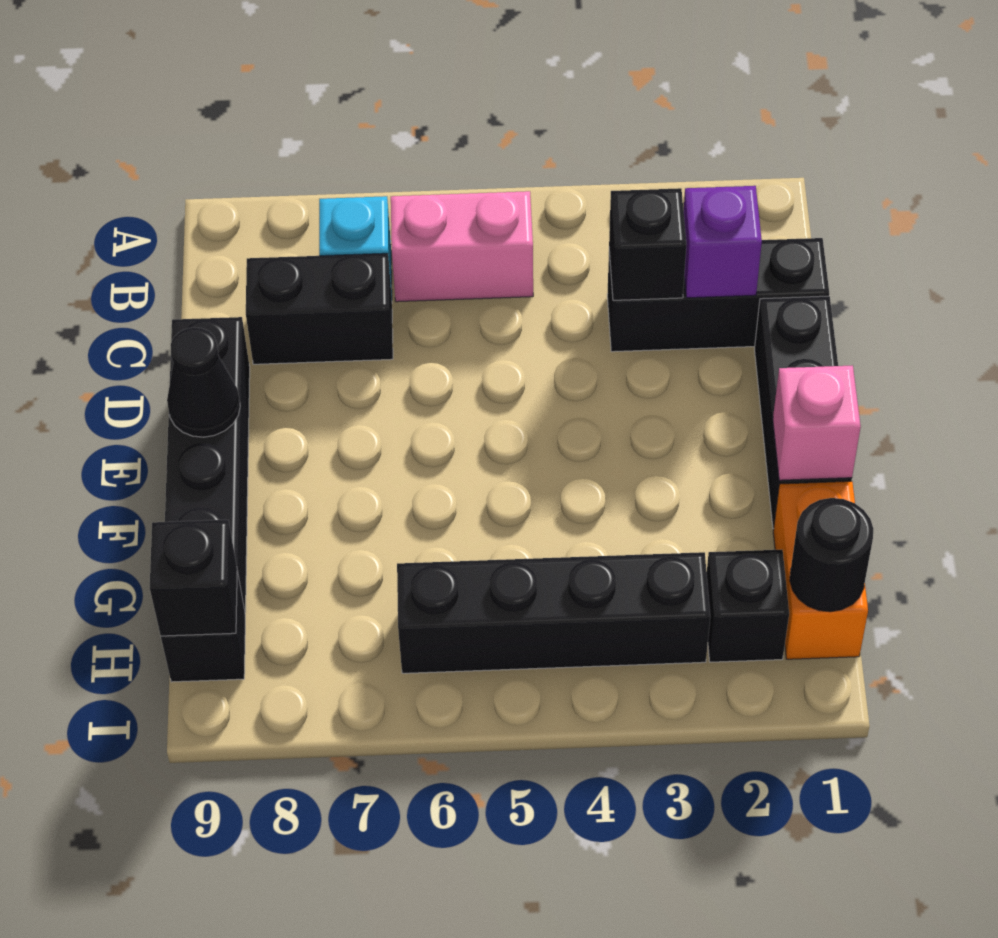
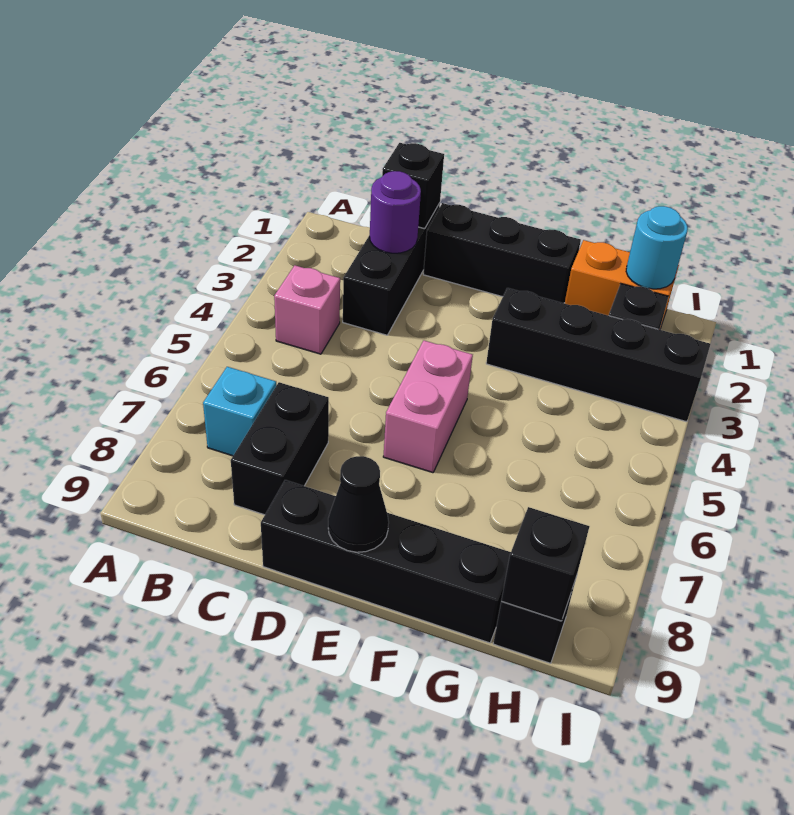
pink 1x2 brick [391,191,533,302] -> pink 1x2 brick moved to [383,341,473,473]
purple 1x1 brick [684,186,762,298] -> purple 1x1 round brick [370,171,421,253]
black 1x1 brick [609,188,686,300] -> black 1x1 brick moved to [382,143,444,229]
pink 1x1 brick [773,365,861,480] -> pink 1x1 brick moved to [274,265,340,354]
black 1x1 round brick [790,498,873,612] -> cyan 1x1 round brick [626,206,688,289]
black 1x4 brick [397,552,710,673] -> black 1x4 brick turned to [486,288,710,422]

